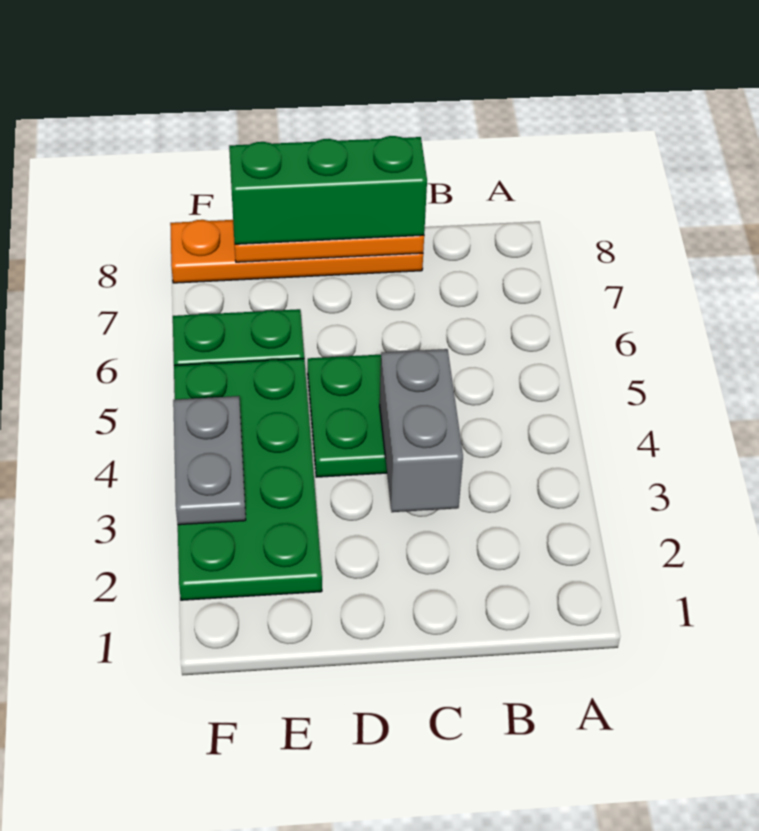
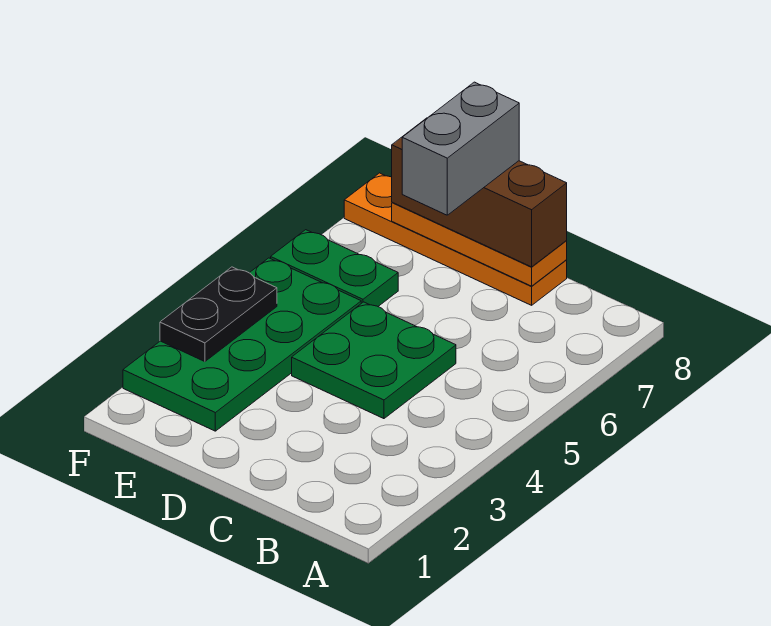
grey 1x2 brick [380,349,463,512] -> grey 1x2 brick moved to [402,82,519,215]
green 1x3 brick [229,136,427,244] -> brown 1x3 brick [392,118,567,267]
grey 1x2 plate [173,396,246,525] -> black 1x2 plate [160,267,277,362]

